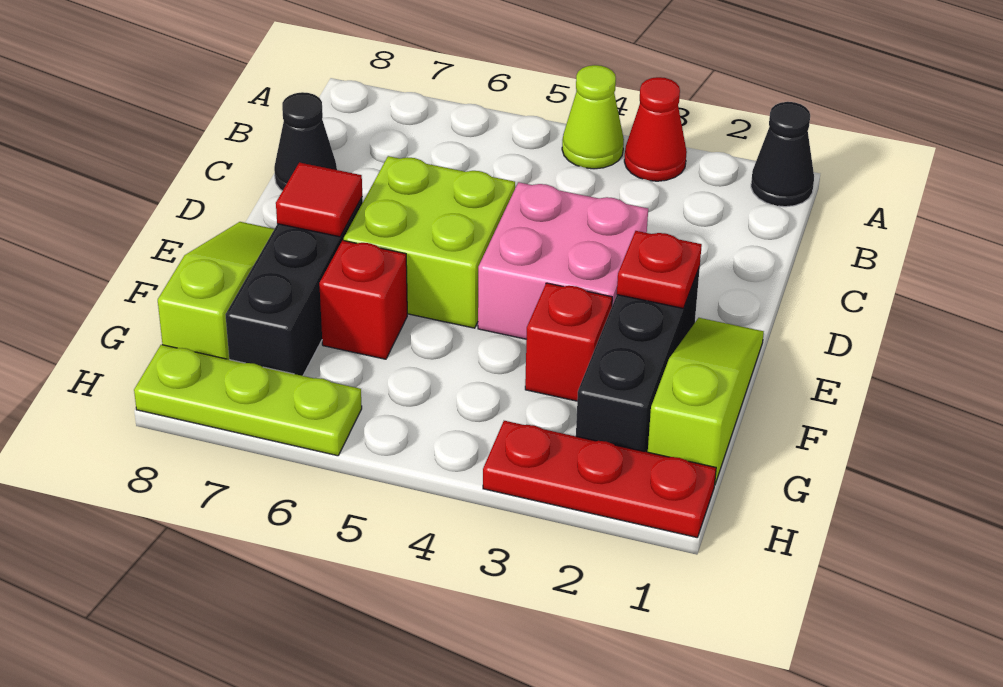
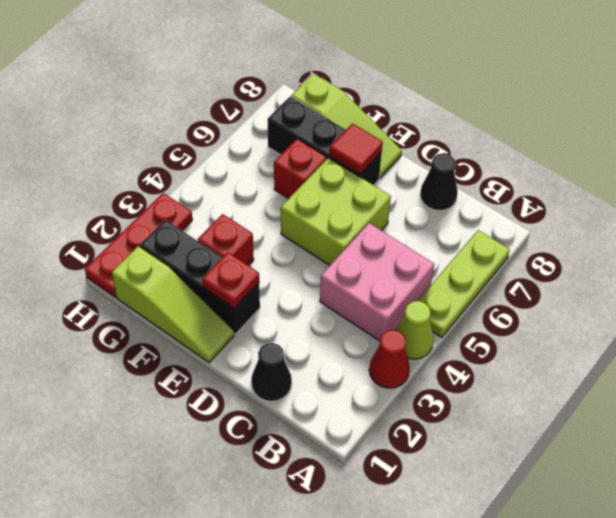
black 1x1 cone [751,102,814,207] -> black 1x1 cone moved to [251,343,292,401]
pink 2x2 brick [478,182,648,339] -> pink 2x2 brick moved to [320,223,434,341]
lime 1x3 plate [134,345,362,456] -> lime 1x3 plate moved to [418,230,510,337]

